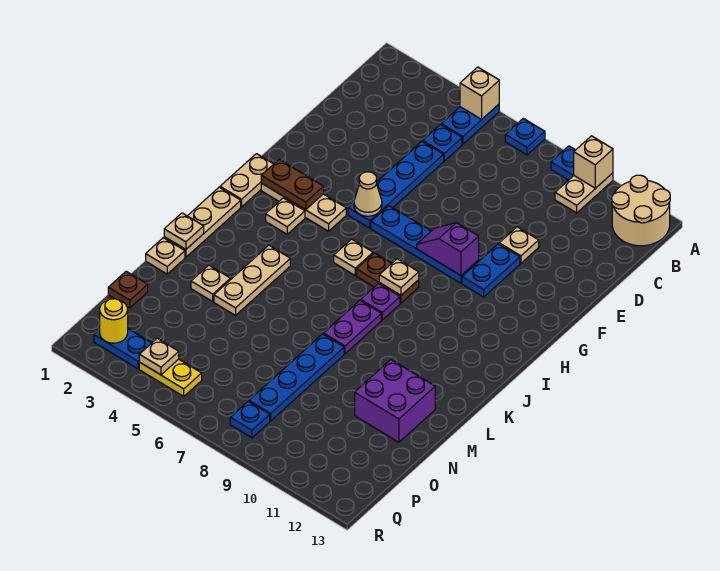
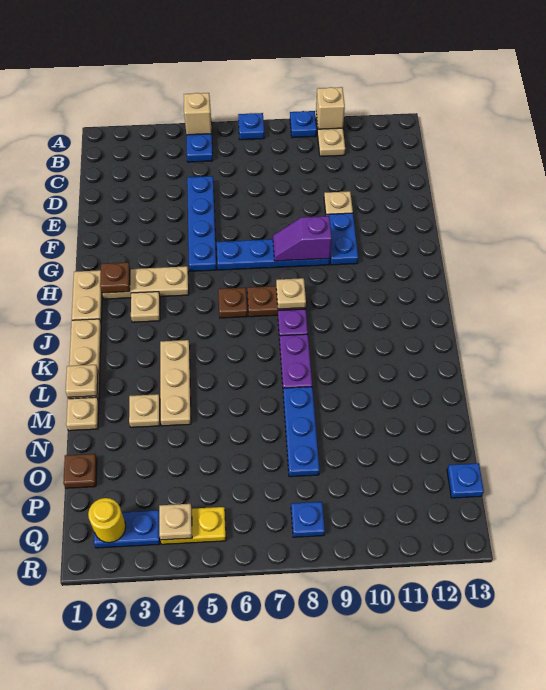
tan 2x2 round brick [612,175,670,246] -> none
blue 1x1 plate [423,125,462,161] -> blue 1x1 plate moved to [447,463,484,498]
tan 1x1 cone [354,172,382,216] -> none
brown 1x2 plate [261,160,324,210] -> brown 1x1 plate [100,262,130,293]
tan 1x1 plate [334,239,373,276] -> brown 1x1 plate [218,288,247,318]
blue 1x4 plate [249,334,344,421] -> blue 1x3 plate [283,387,320,477]
purple 2x2 brick [355,360,435,442] -> none

